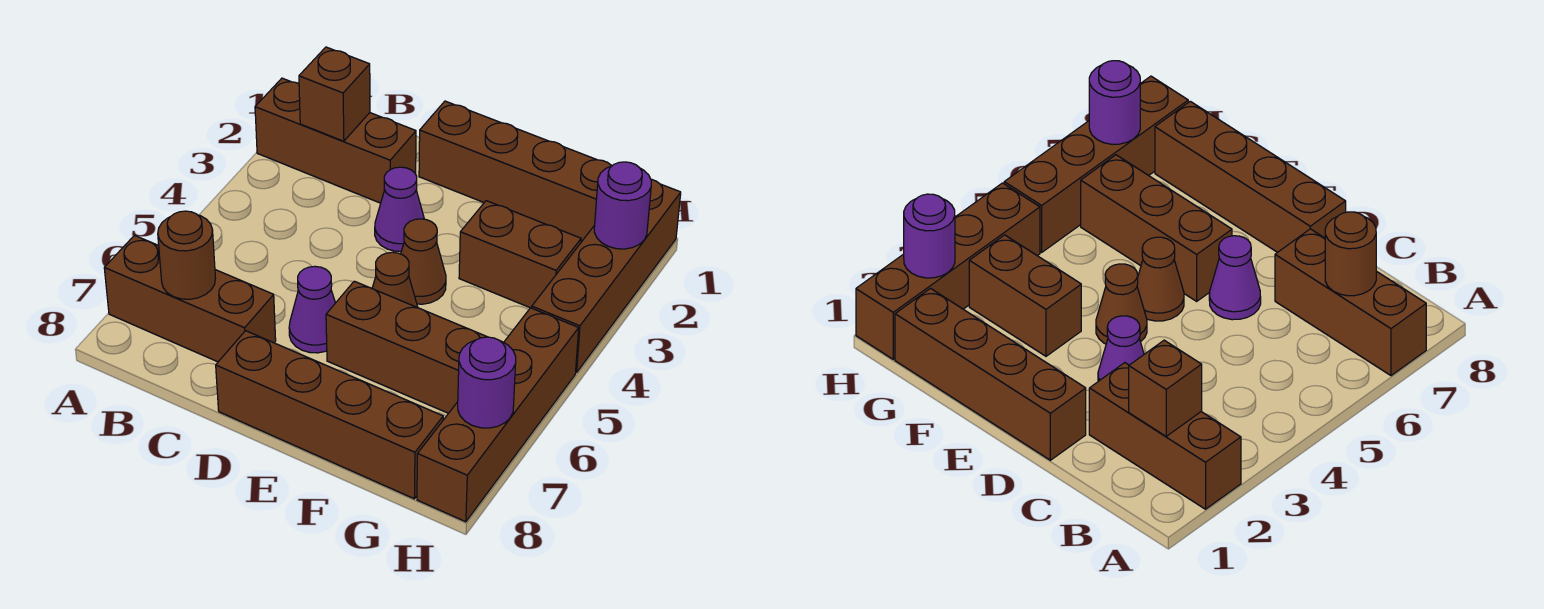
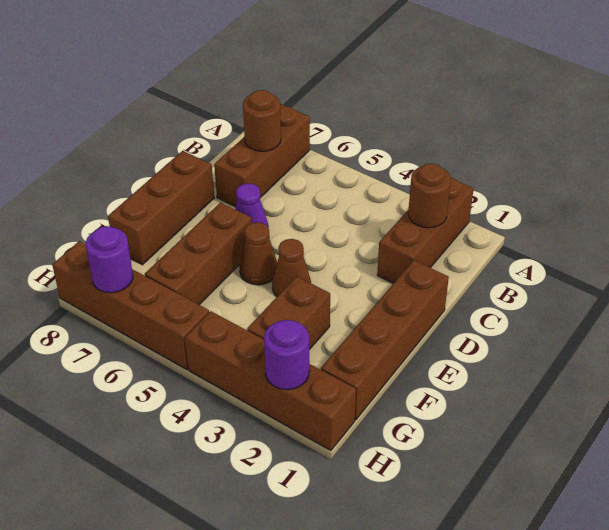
brown 1x1 brick [299,47,370,141] -> brown 1x1 round brick [408,163,451,228]
purple 1x1 cone [375,167,424,251] -> none
brown 1x4 brick [216,331,443,499] -> brown 1x3 brick [108,151,214,265]

